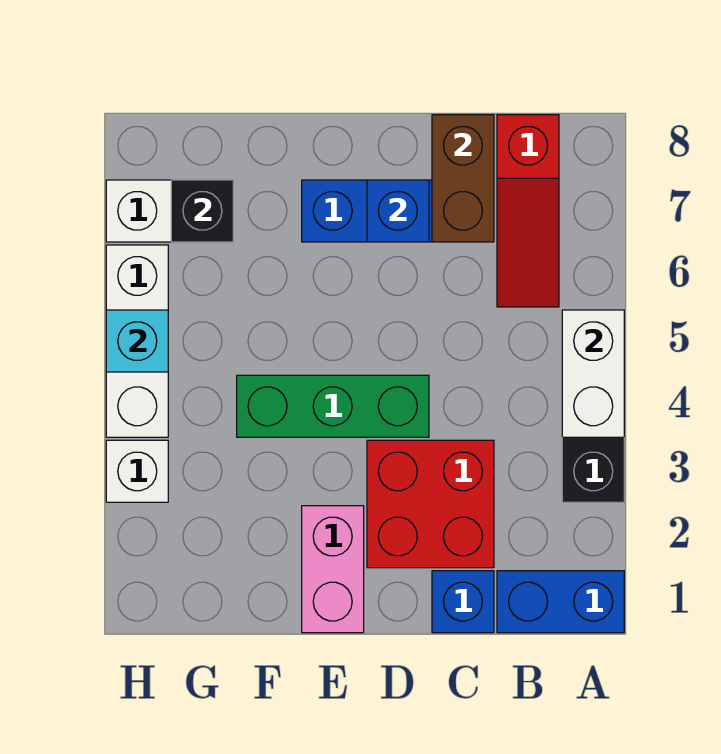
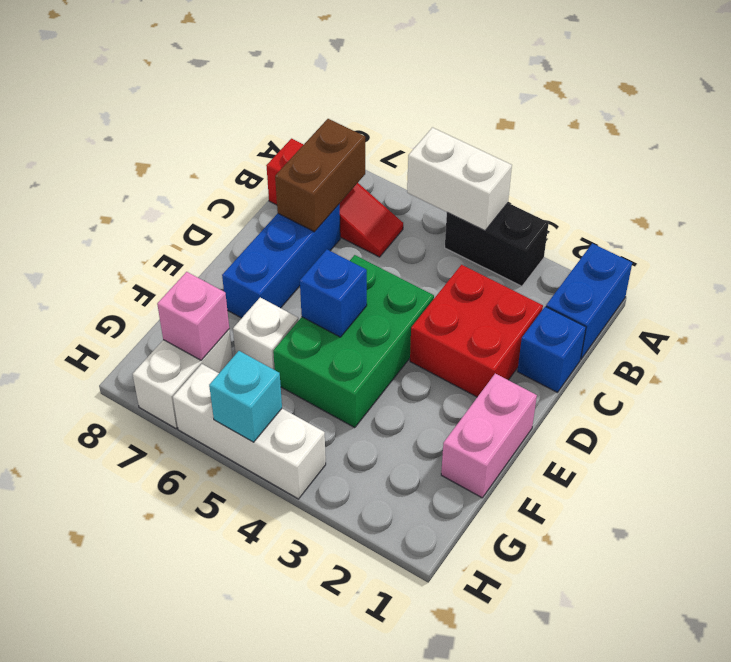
brown 1x2 brick [432,115,494,242] -> brown 1x2 brick turned to [275,119,365,232]
green 1x3 brick [237,375,429,437] -> green 2x3 brick [273,255,434,428]
blue 1x1 brick [367,180,429,242] -> blue 1x1 brick moved to [300,250,367,337]
pink 1x2 brick [302,506,364,633] -> pink 1x2 brick turned to [441,374,537,498]
black 1x1 brick [171,180,233,242] -> pink 1x1 brick [157,272,229,360]
white 1x1 brick [106,440,168,502] -> white 1x1 brick moved to [233,297,298,370]

